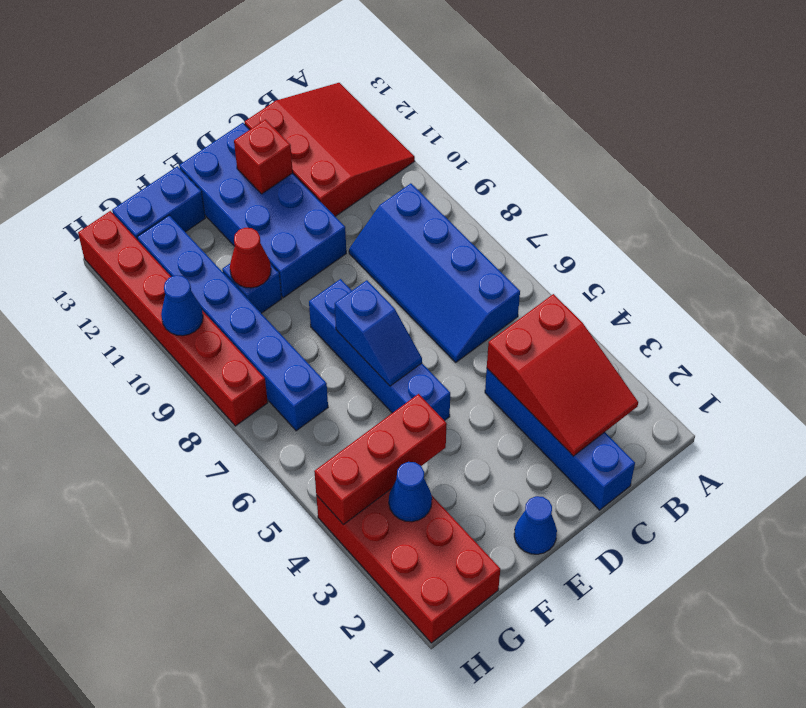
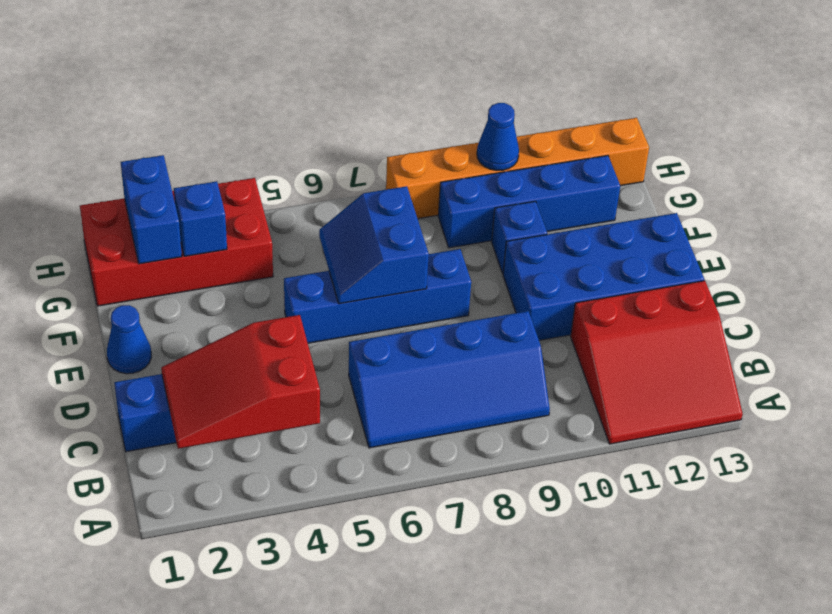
blue 2x4 slope [349,183,520,362] -> blue 2x4 slope turned to [349,311,550,448]
red 1x1 brick [234,120,293,194] -> none
blue 1x2 slope [335,280,422,386] -> blue 2x2 slope [319,186,429,304]
red 1x3 brick [314,394,447,524] -> none
red 1x1 cone [230,228,271,288] -> none
blue 1x2 brick [112,166,205,240] -> blue 1x2 brick moved to [121,155,182,264]
blue 1x1 cone [389,462,432,522] -> blue 1x1 brick [174,181,227,256]
blue 1x6 brick [137,215,328,431] -> blue 1x4 brick [438,155,620,248]
red 1x6 brick [78,211,268,426] -> orange 1x6 brick [386,118,649,219]

